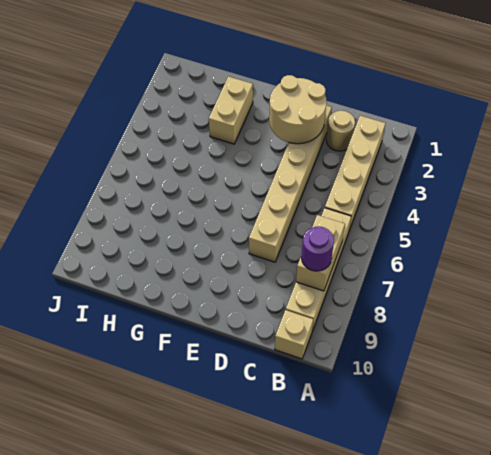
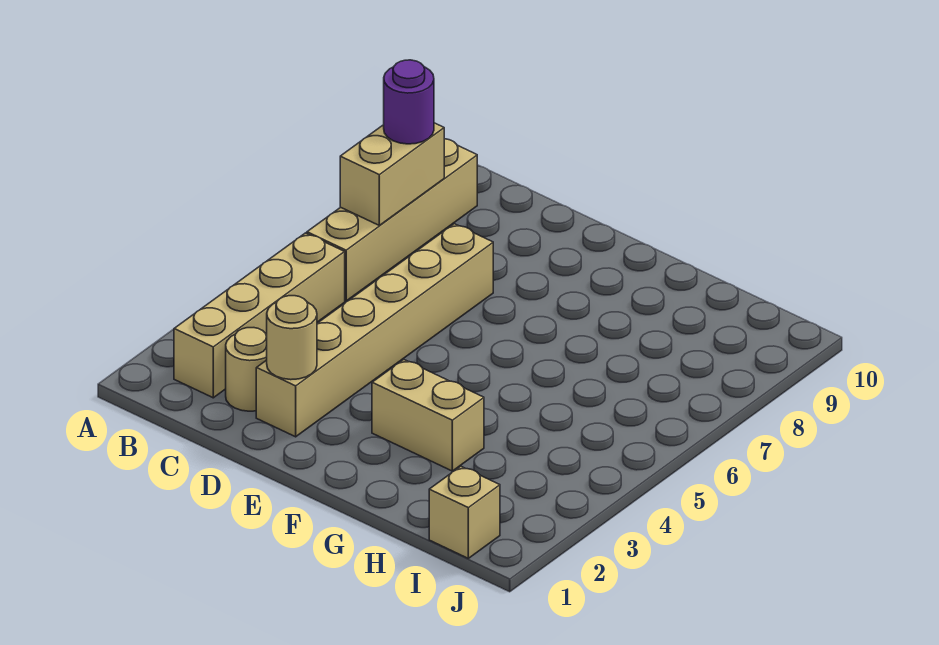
tan 1x1 brick [275,310,313,359] -> tan 1x1 brick moved to [429,466,500,558]
tan 2x2 round brick [269,75,327,144] -> tan 1x1 round brick [267,296,317,380]
tan 1x2 brick [209,76,253,144] -> tan 1x2 brick turned to [372,359,484,471]

